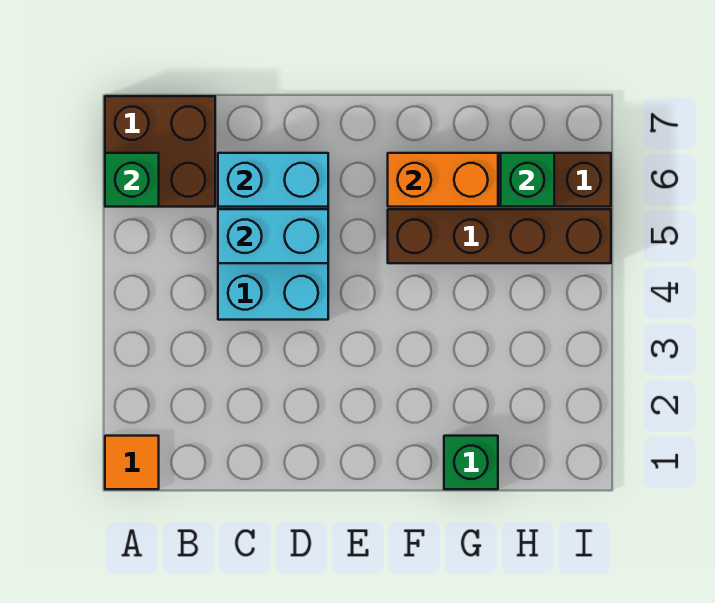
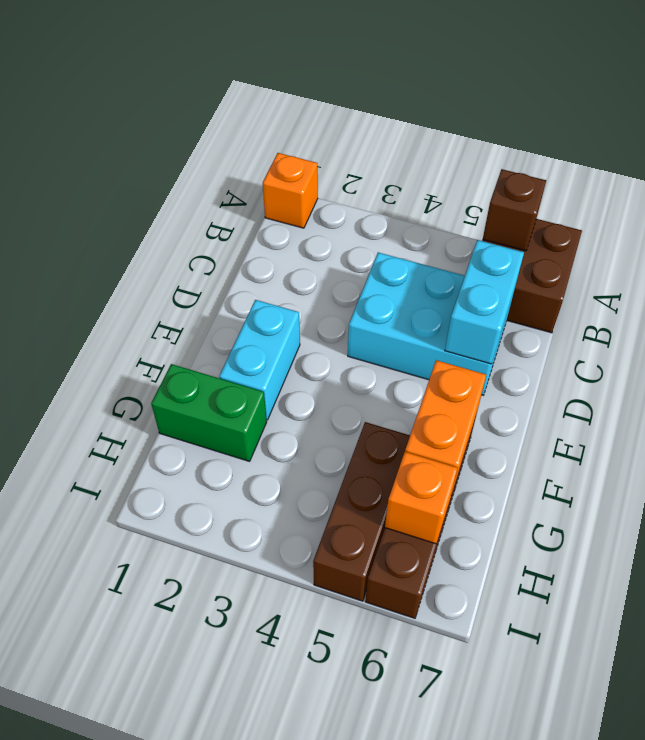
orange 1x1 tile [105,436,159,489] -> orange 1x1 brick [263,153,318,228]
green 1x1 brick [105,153,159,207] -> brown 1x1 brick [483,169,546,251]
cyan 1x2 brick [218,209,328,263] -> cyan 1x2 brick moved to [219,300,300,420]
brown 1x4 brick [388,209,611,263] -> brown 1x3 brick [313,422,410,601]
green 1x1 brick [444,436,498,489] -> green 1x2 brick [151,364,267,461]
green 1x1 brick [501,153,554,207] -> orange 1x1 brick [385,452,458,544]

